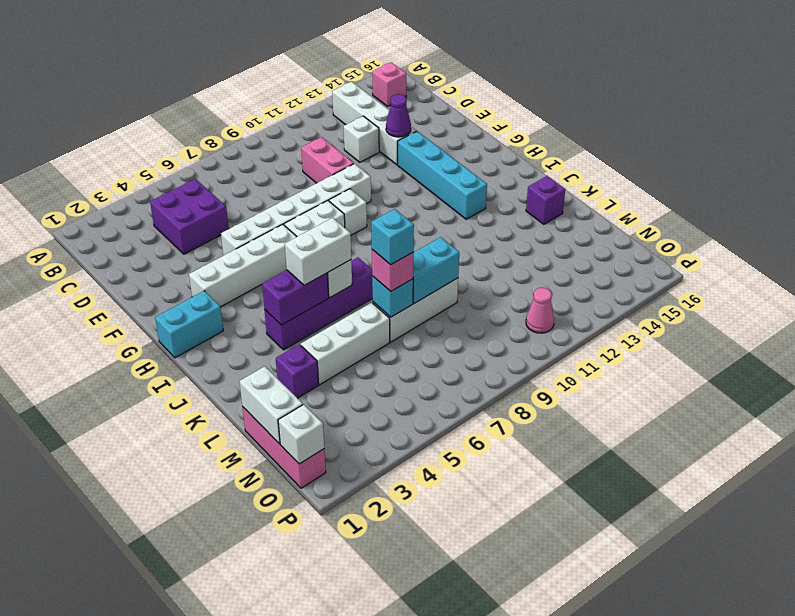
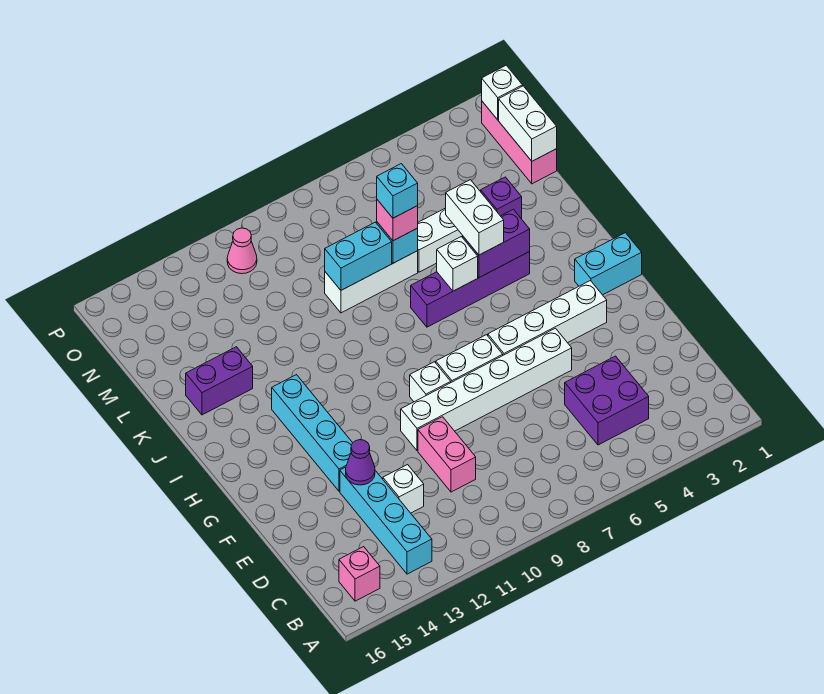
white 1x4 brick [332,82,416,165] -> cyan 1x4 brick [340,467,432,574]
white 1x2 brick [285,218,351,286] -> white 1x2 brick turned to [446,180,504,255]
purple 1x1 brick [526,176,565,224] -> purple 1x2 brick [186,347,253,415]

